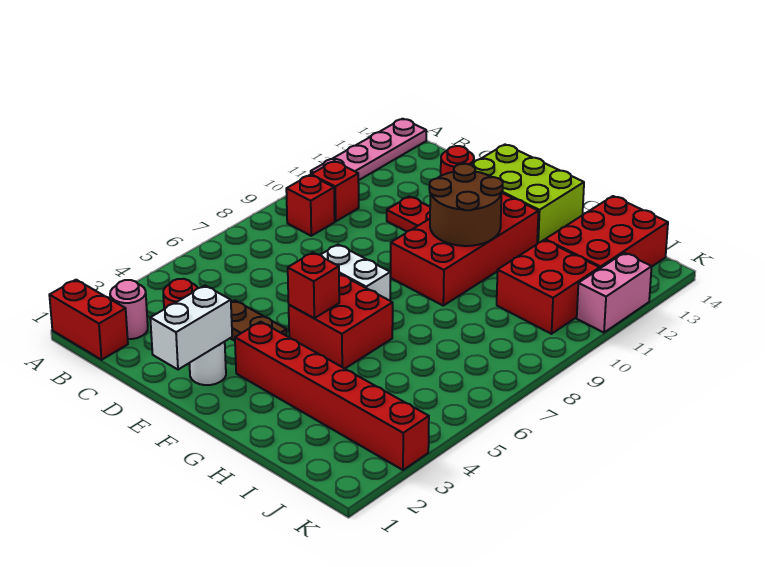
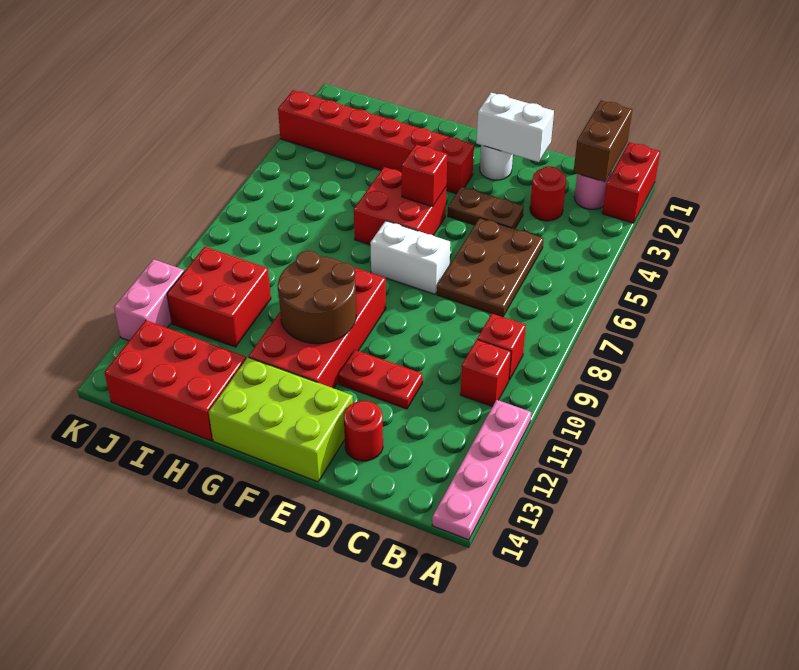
red 1x2 brick [49,280,128,360] -> red 1x2 brick turned to [602,142,660,223]
none -> brown 1x2 brick [574,101,632,182]
none -> brown 2x3 plate [437,218,544,317]
white 1x2 brick [150,286,232,370] -> white 1x2 brick turned to [476,93,554,162]
red 2x3 brick [545,196,668,269] -> red 2x3 brick turned to [104,320,246,441]

